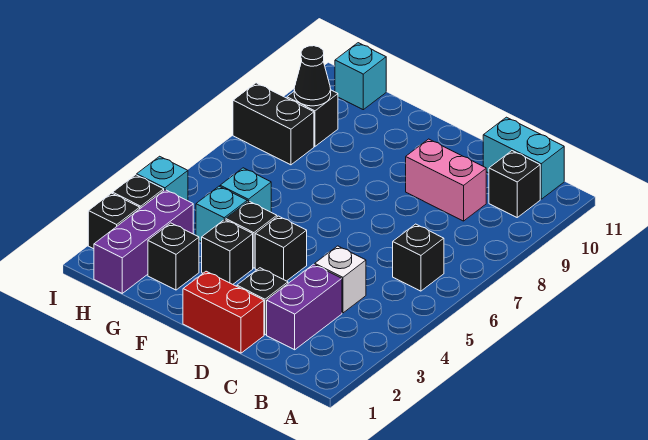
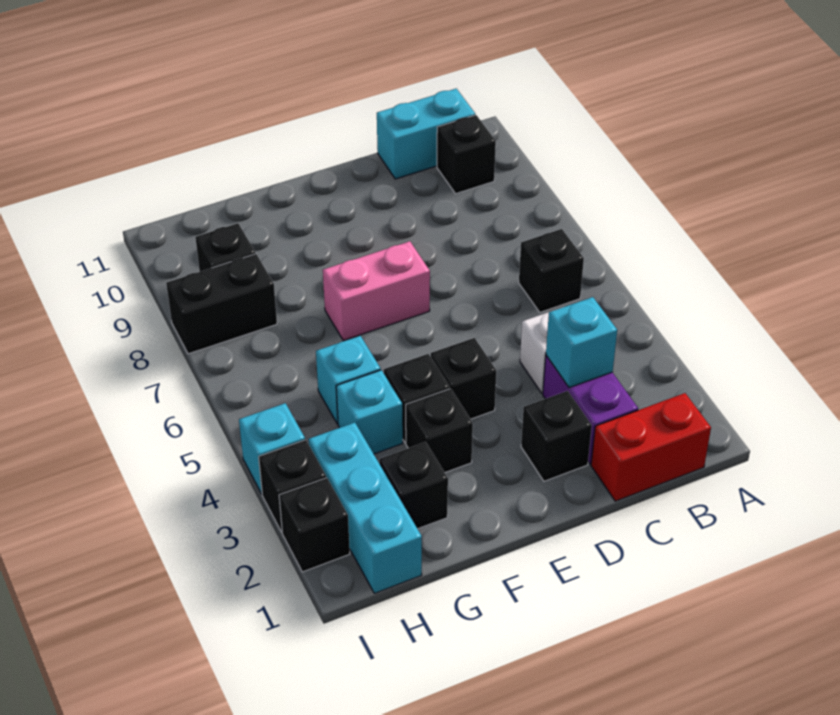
pink 1x2 brick [406,139,486,221] -> pink 1x2 brick moved to [323,241,430,341]
red 1x2 brick [183,271,264,353] -> red 1x2 brick moved to [591,393,711,501]
purple 1x3 brick [94,190,193,293] -> cyan 1x3 brick [308,423,422,593]
black 1x1 cone [294,46,331,106] -> none
cyan 1x1 brick [335,43,386,110] -> cyan 1x1 brick moved to [546,297,617,388]

